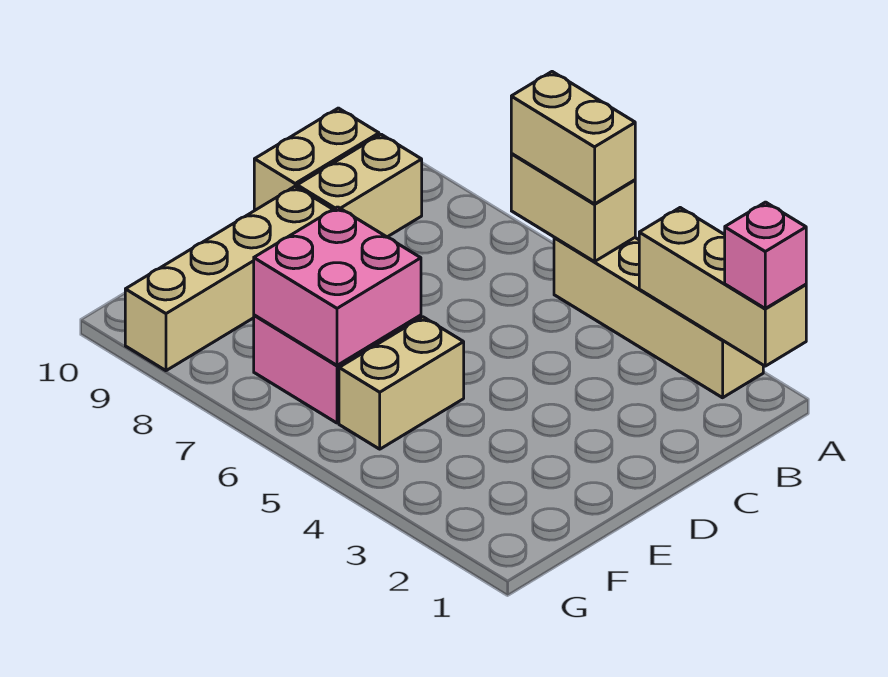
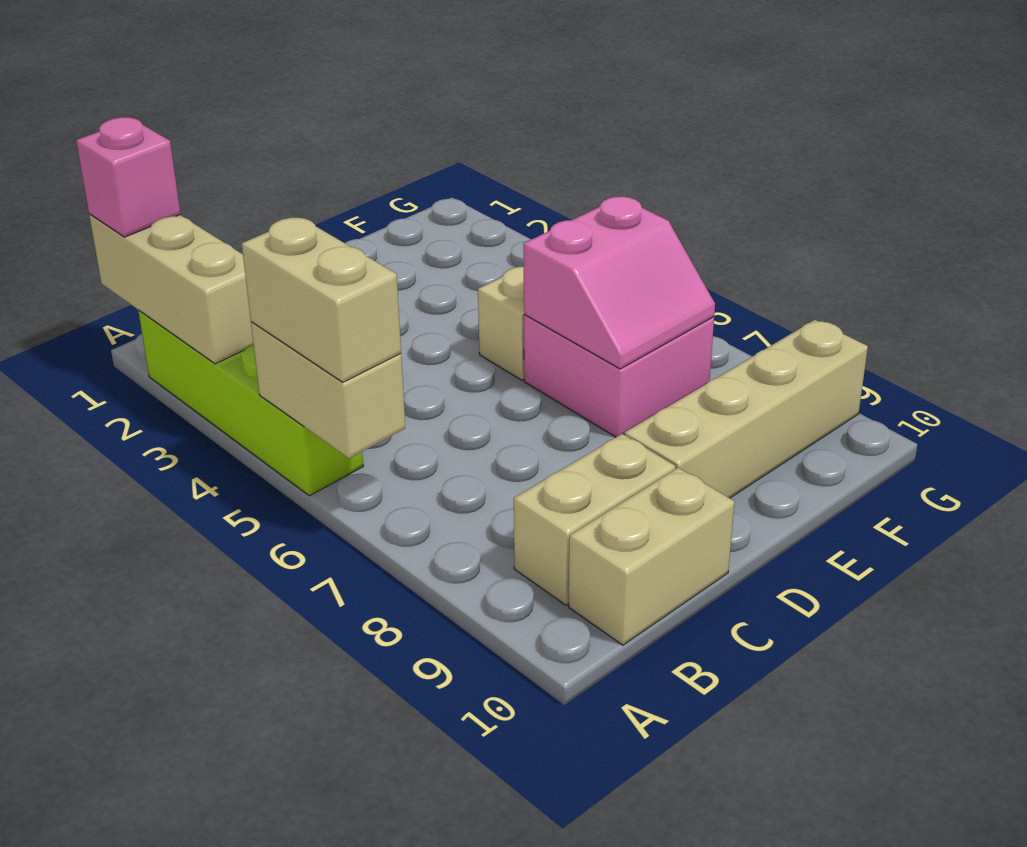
tan 1x4 brick [554,237,763,398] -> lime 1x4 brick [138,311,363,496]
pink 2x2 brick [254,207,421,365] -> pink 2x2 slope [523,196,715,369]

